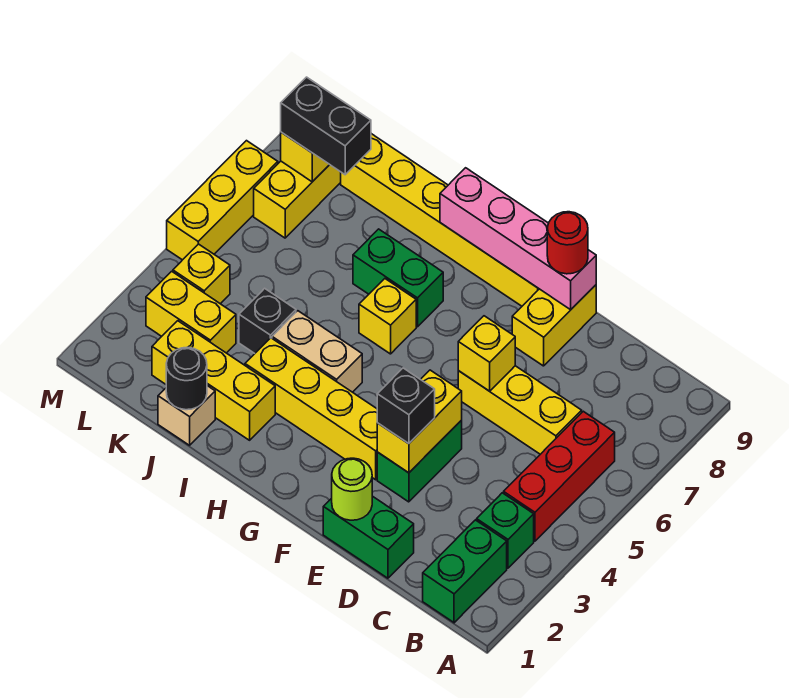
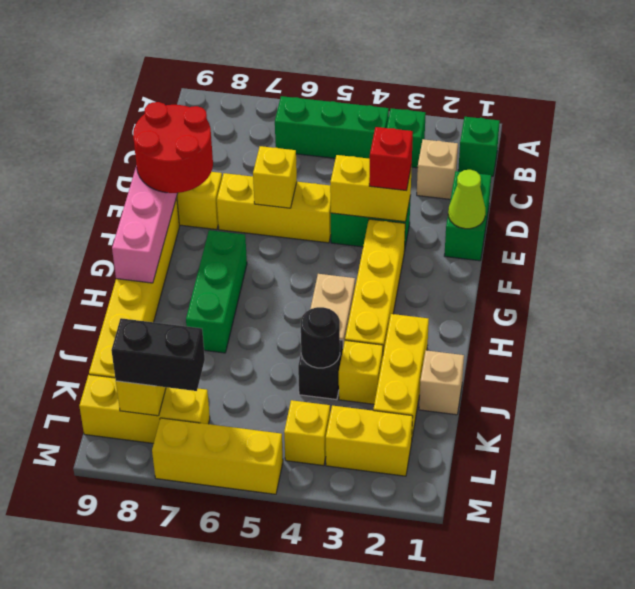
green 1x2 brick [423,520,507,623] -> green 1x1 brick [458,117,500,176]
red 1x3 brick [504,411,615,541] -> green 1x3 brick [275,96,389,159]
none -> tan 1x1 brick [417,139,458,199]
yellow 1x3 brick [458,366,582,454] -> yellow 1x3 brick turned to [217,173,331,243]
lime 1x1 round brick [332,458,372,520] -> lime 1x1 cone [448,170,485,229]
black 1x1 brick [377,368,435,444] -> red 1x1 brick [369,127,413,191]
red 1x1 round brick [547,212,588,274] -> red 2x2 round brick [133,102,213,193]
yellow 1x1 brick [359,279,416,354] -> yellow 1x1 brick moved to [339,340,383,404]
green 1x2 brick [353,229,443,327] -> green 1x3 brick [186,230,247,353]
black 1x1 round brick [166,347,207,410] -> black 1x1 round brick moved to [301,307,340,368]
yellow 1x2 brick [146,271,236,353] -> yellow 1x2 brick turned to [326,406,413,476]
black 1x2 brick [281,77,371,175] -> black 1x2 brick turned to [111,318,205,391]

